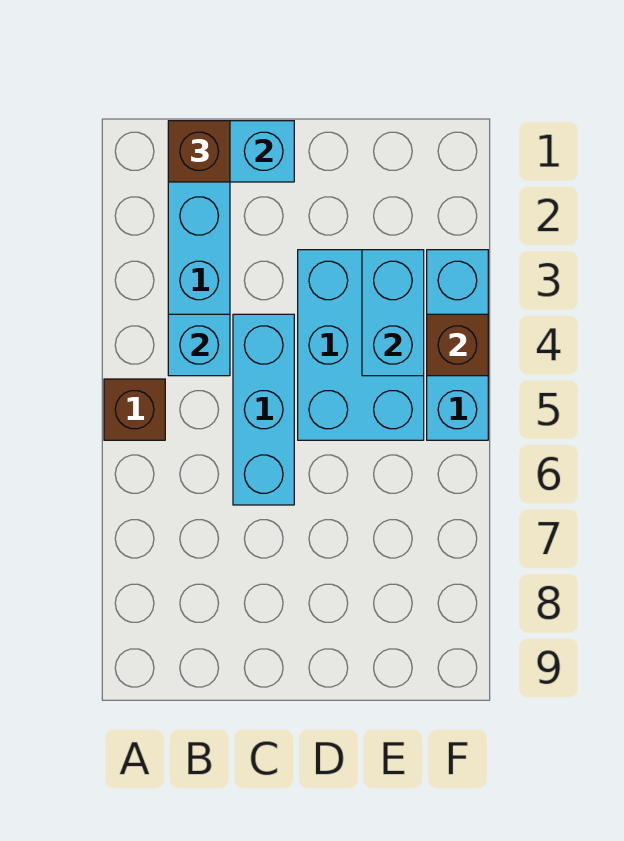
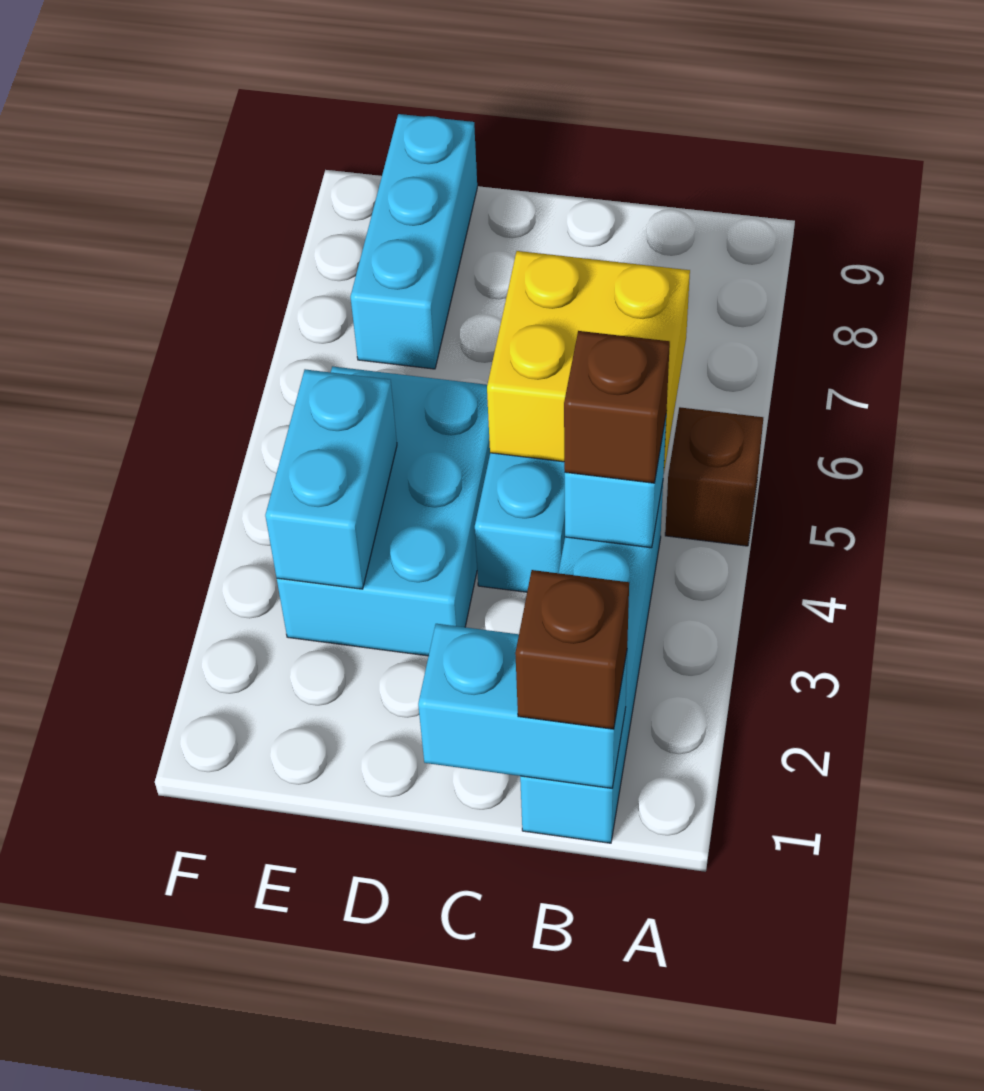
none -> yellow 2x2 brick [487,251,690,471]
cyan 1x3 brick [427,250,488,440] -> cyan 1x3 brick moved to [351,114,477,369]
brown 1x1 brick [427,314,488,376] -> brown 1x1 brick moved to [564,331,670,483]

